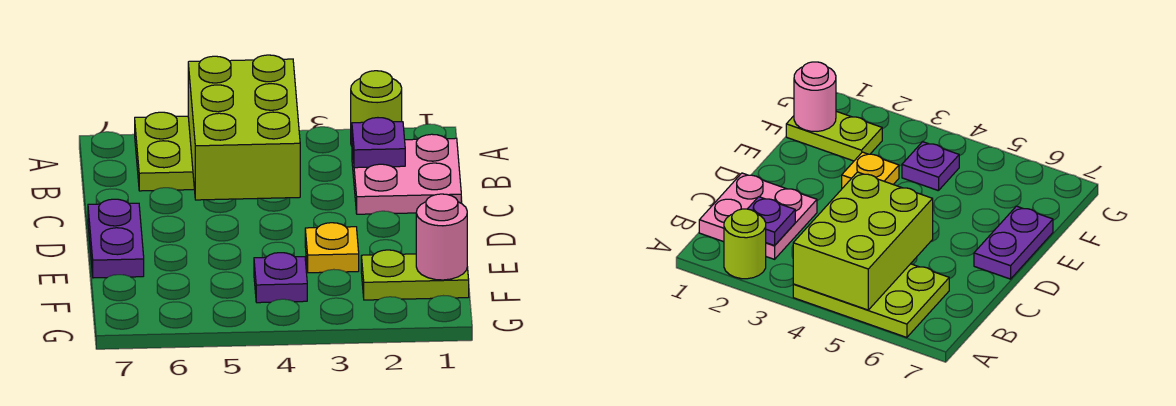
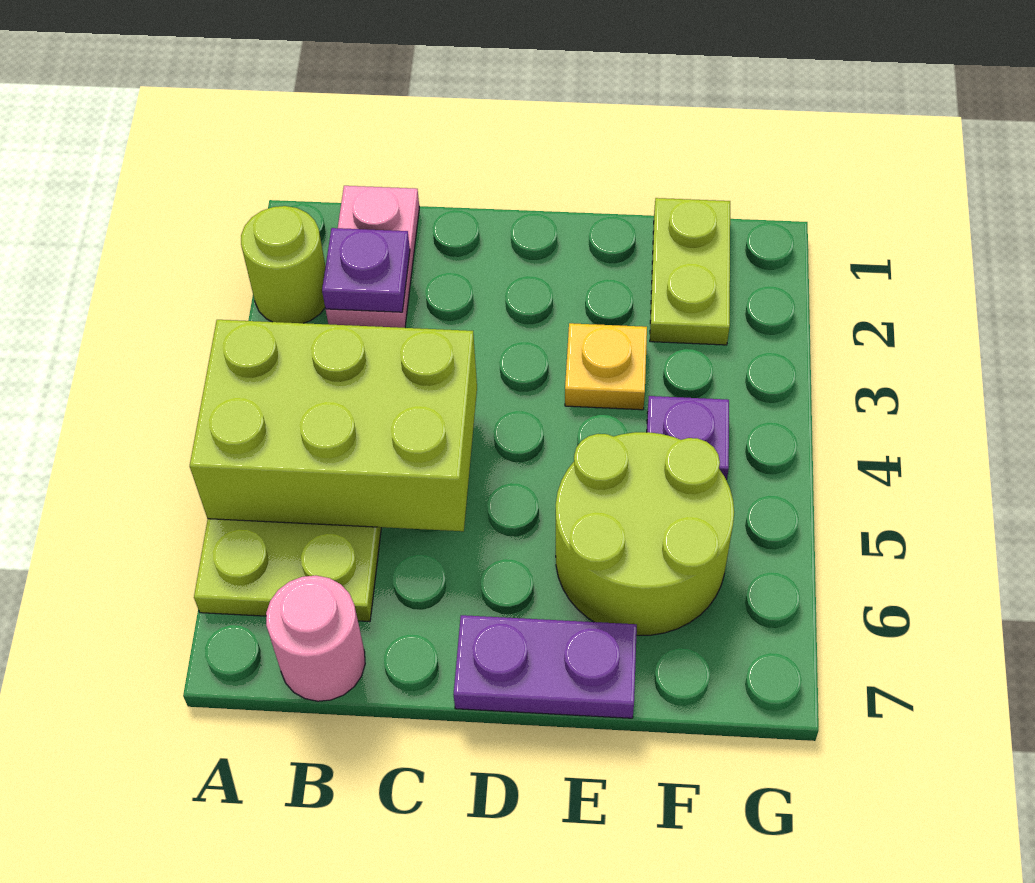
pink 2x2 plate [352,134,461,214] -> pink 1x2 plate [326,186,419,328]
none -> lime 2x2 round brick [556,432,734,635]
pink 1x1 round brick [416,194,467,280] -> pink 1x1 round brick moved to [266,576,365,701]

